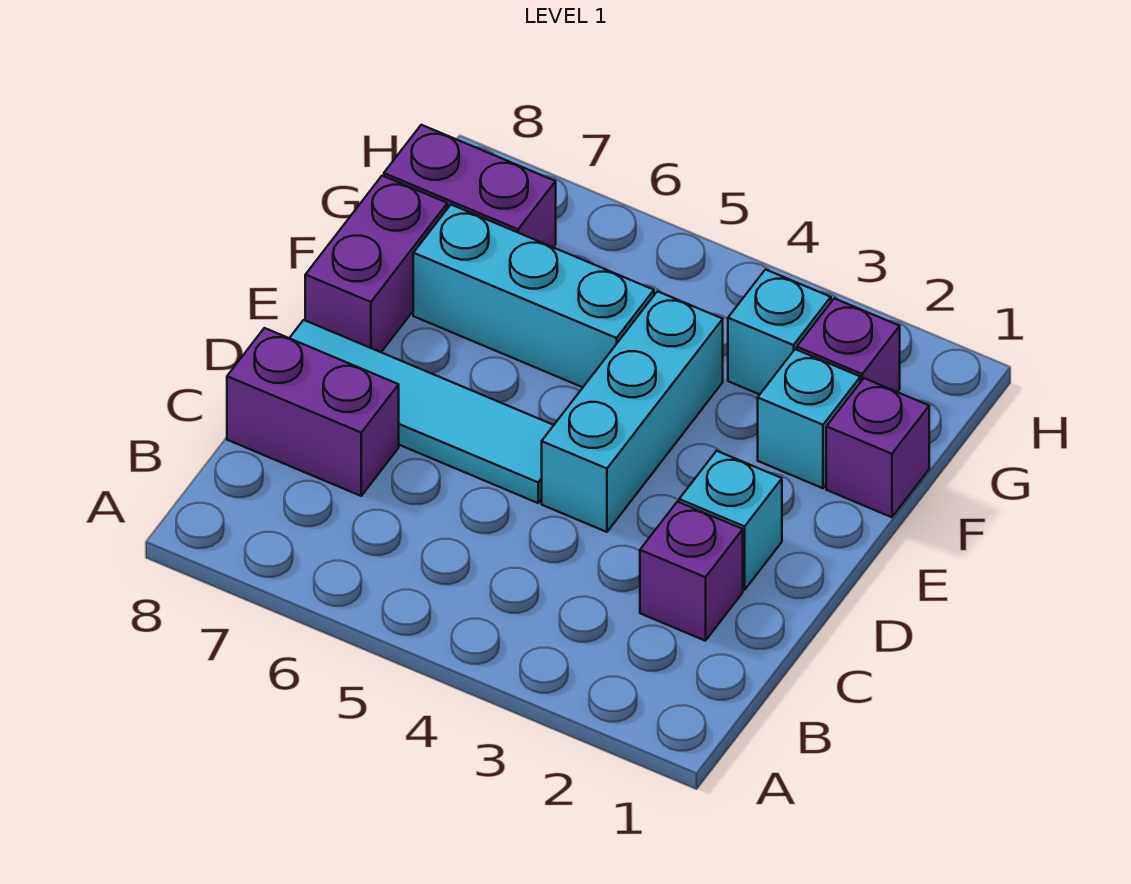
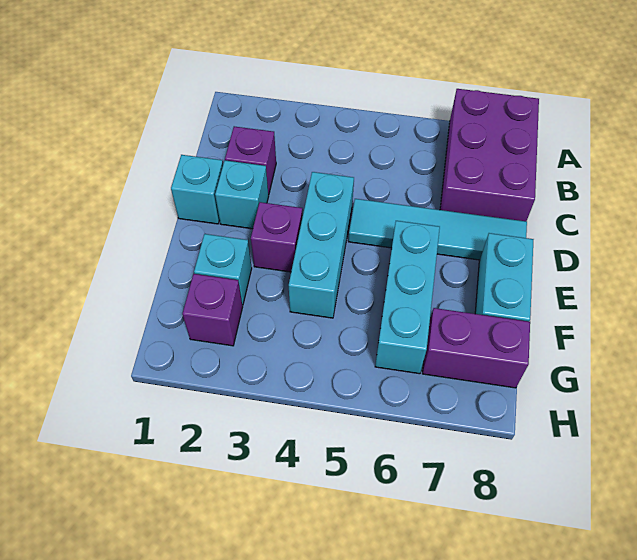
purple 1x2 brick [227,328,399,496] -> purple 2x3 brick [440,89,539,221]
purple 1x2 brick [305,176,447,352] -> cyan 1x2 brick [475,233,534,321]
purple 1x1 brick [826,378,929,517] -> purple 1x1 brick moved to [251,202,303,272]
cyan 1x3 brick [413,205,654,387] -> cyan 1x3 brick turned to [375,221,440,374]
cyan 1x1 brick [728,270,831,394] -> cyan 1x1 brick moved to [171,155,223,224]

